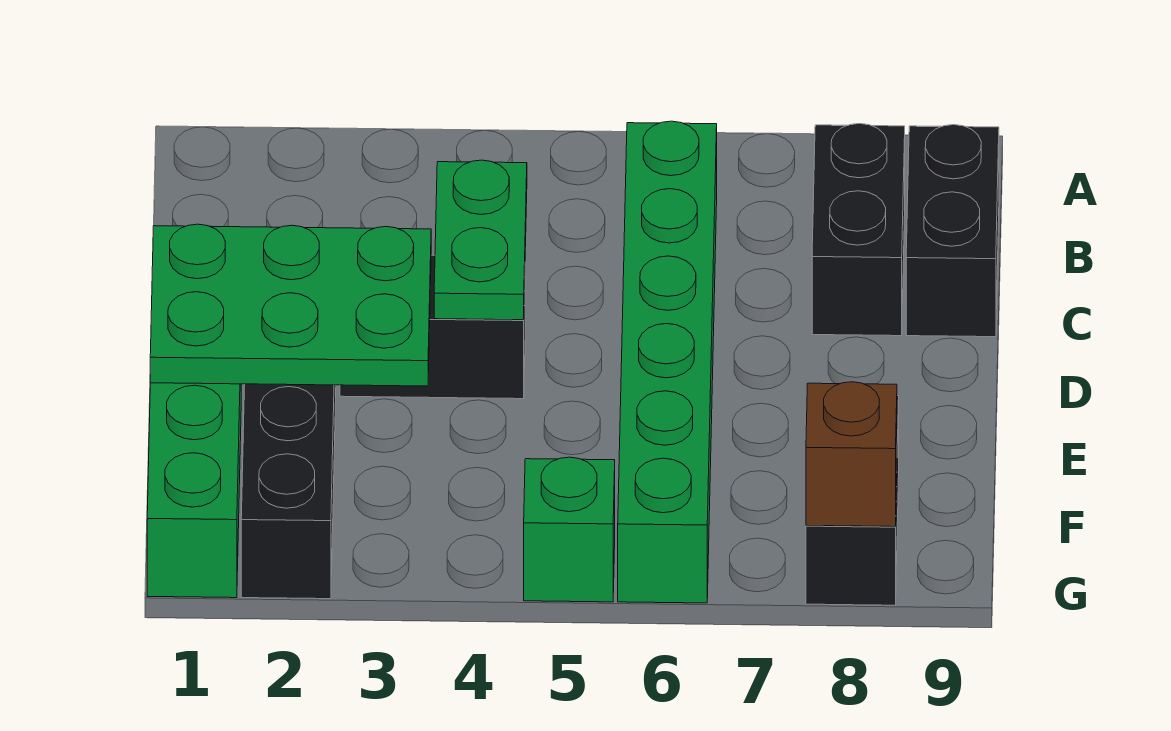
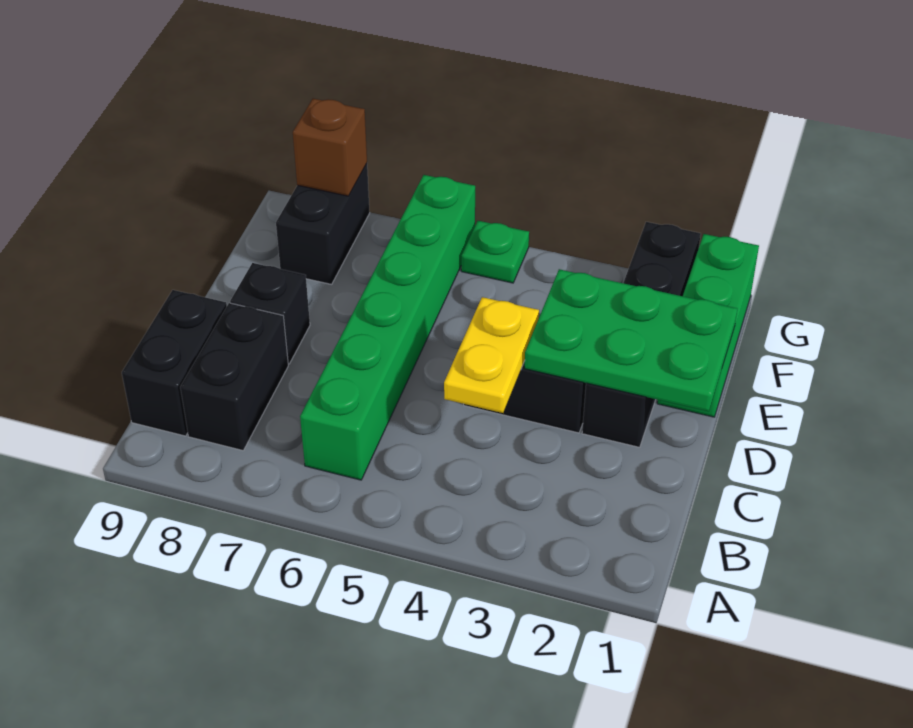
green 1x2 plate [434,160,527,320] -> yellow 1x2 plate [444,297,539,413]
none -> black 1x1 brick [230,263,310,364]
green 1x1 brick [524,457,615,602] -> green 1x1 plate [461,221,529,283]

